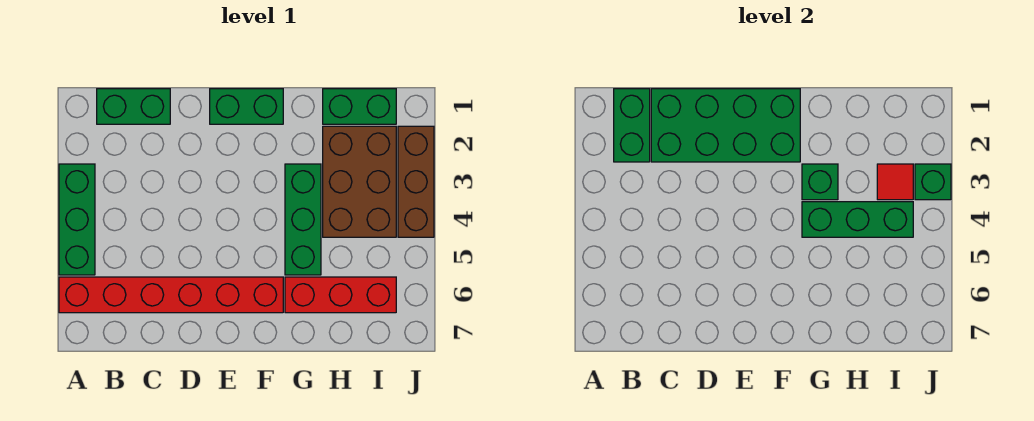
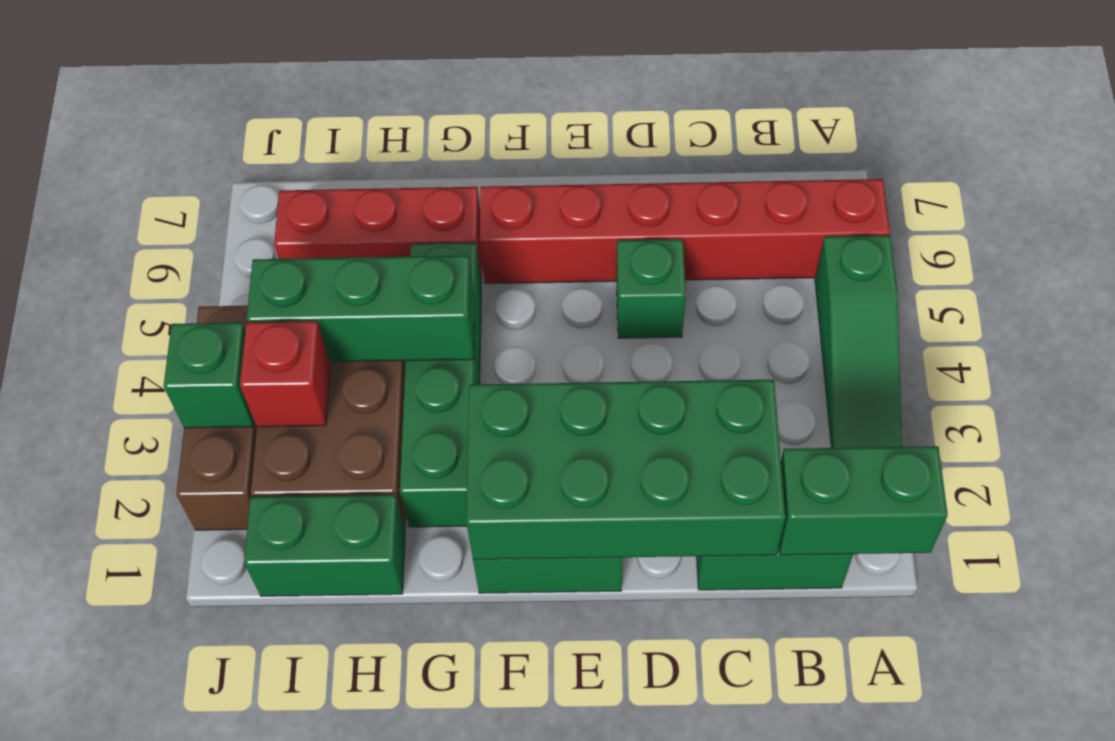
green 1x3 brick [59,164,95,275] -> green 1x3 slope [815,235,902,448]
green 1x2 brick [614,89,650,162] -> green 1x2 brick turned to [779,446,948,555]
green 1x3 brick [285,164,321,275] -> green 1x4 brick [400,243,482,527]
green 1x1 brick [802,164,838,200] -> green 1x1 brick moved to [617,239,686,338]
red 1x1 tile [877,164,913,200] -> red 1x1 brick [240,321,330,427]

